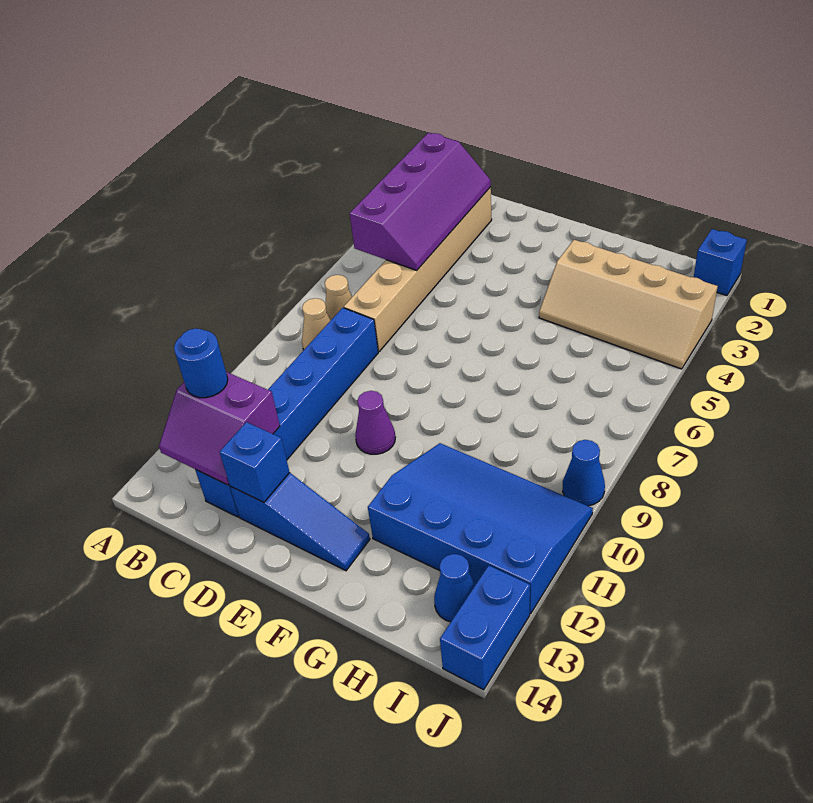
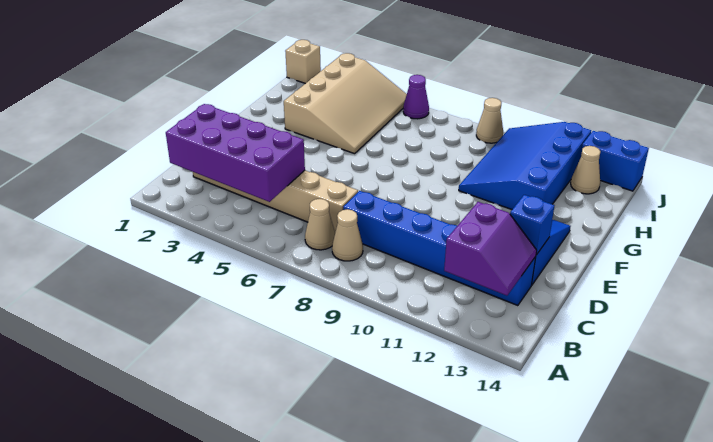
purple 2x4 slope [350,133,491,270] -> purple 2x4 brick [166,104,305,202]
blue 1x1 round brick [174,328,228,398] -> none
purple 1x1 cone [355,391,395,454] -> purple 1x1 cone moved to [403,75,429,119]
tan 2x4 slope [539,240,718,369] -> tan 3x4 slope [284,53,407,154]
blue 1x1 cone [434,554,475,622] -> tan 1x1 cone [571,146,600,194]
blue 1x1 brick [694,229,747,296] -> tan 1x1 brick [285,40,321,84]
blue 1x1 cone [563,440,605,506] -> tan 1x1 cone [476,98,503,143]

